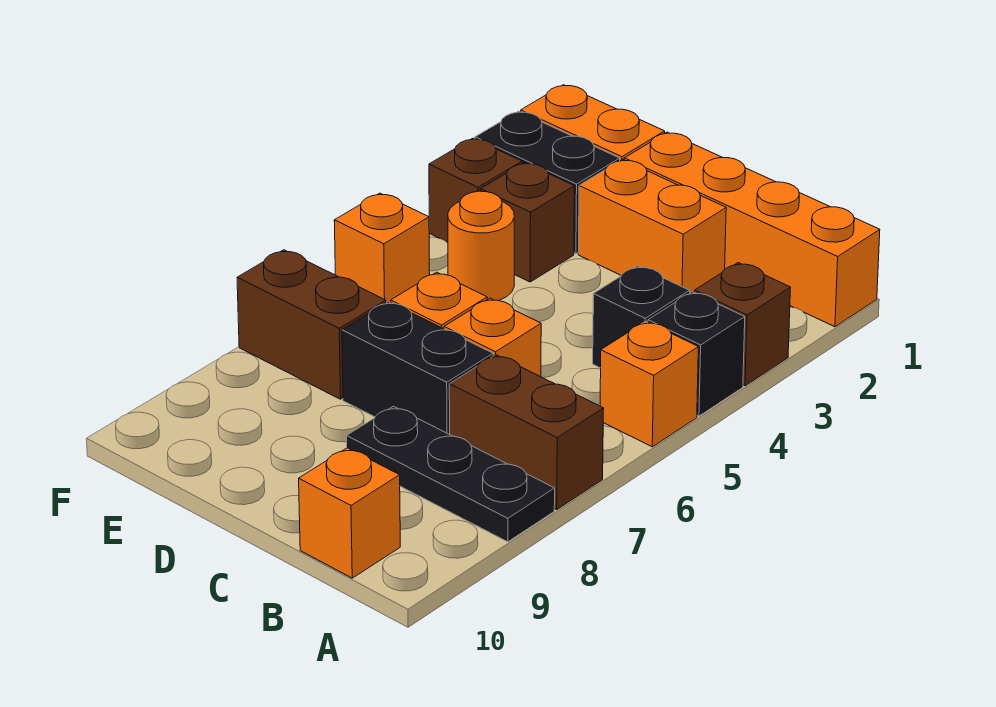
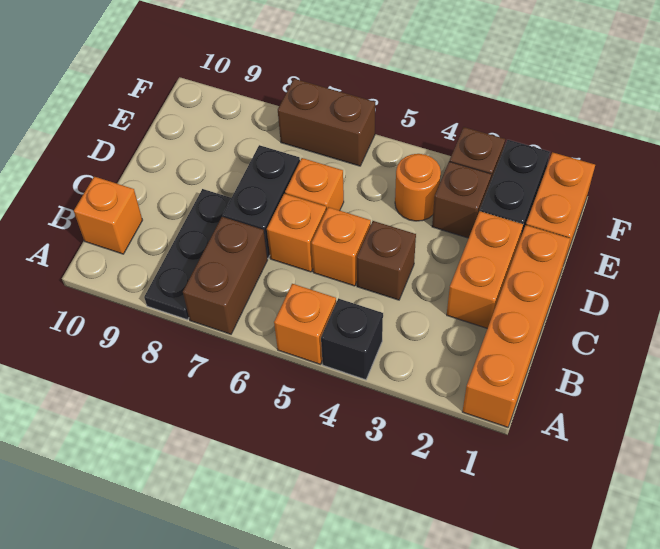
brown 1x1 brick [694,263,791,386] -> brown 1x1 brick moved to [357,221,416,300]
black 1x1 brick [593,266,690,368] -> none
brown 1x2 brick [237,250,386,399] -> brown 1x2 brick turned to [278,79,375,166]
orange 1x1 brick [334,193,430,303] -> orange 1x1 brick moved to [311,207,371,286]

